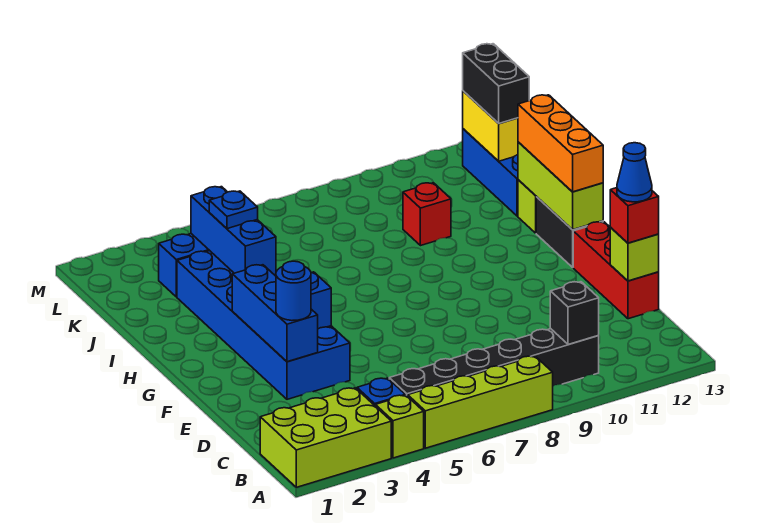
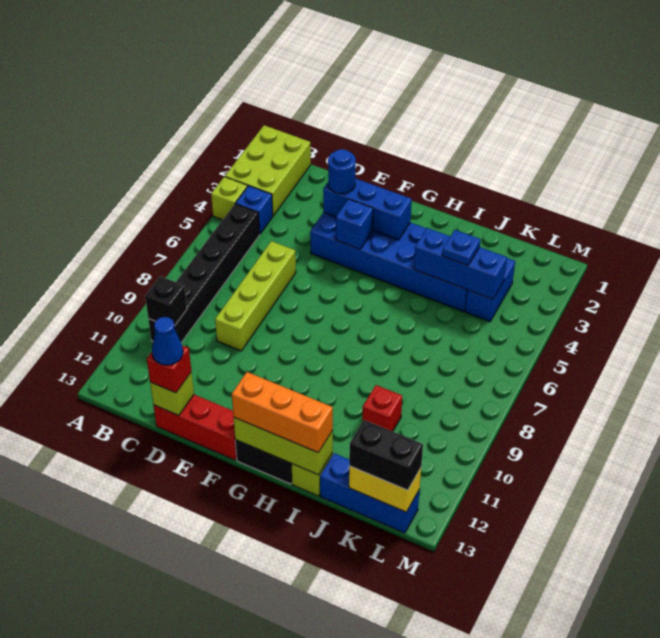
lime 1x4 brick [408,356,553,448] -> lime 1x4 brick moved to [215,241,296,351]

